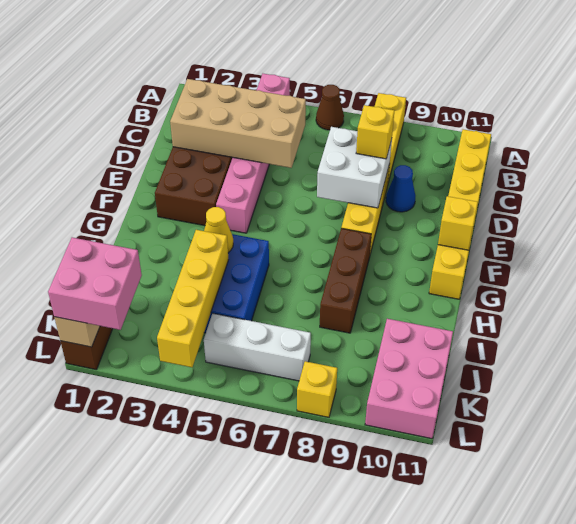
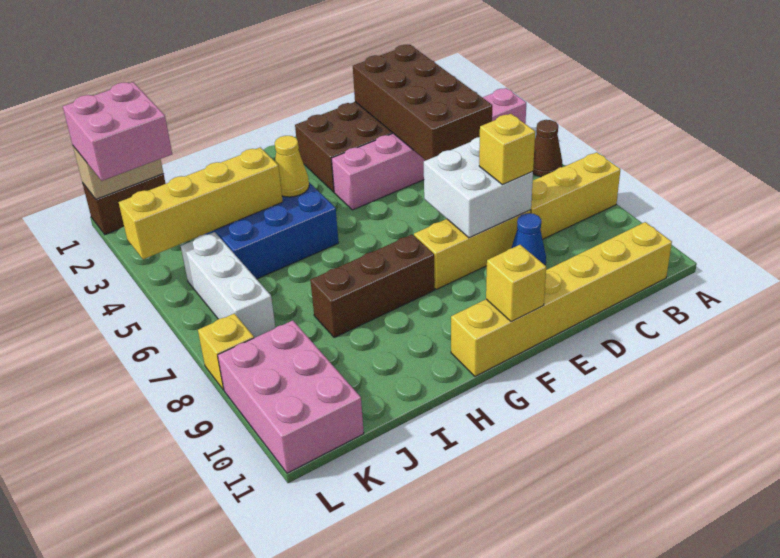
tan 2x4 brick [170,79,306,168] -> brown 2x4 brick [353,45,492,160]
pink 2x3 brick [365,319,453,439] -> pink 2x3 brick turned to [218,321,364,473]

